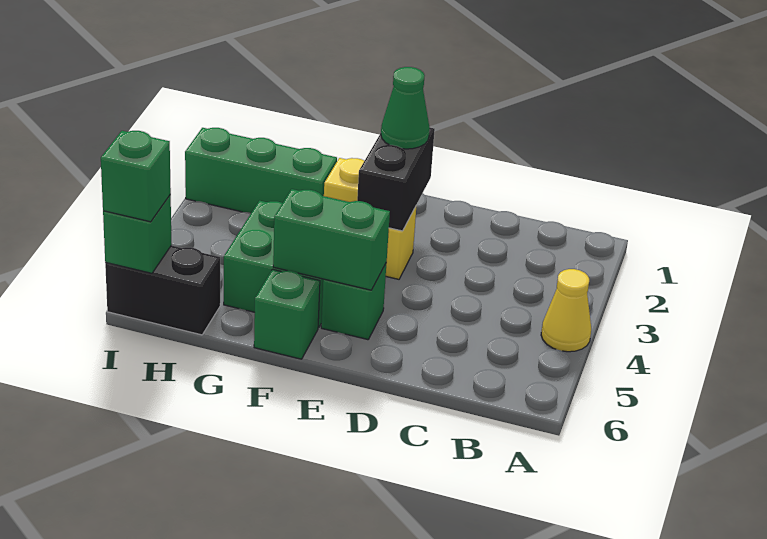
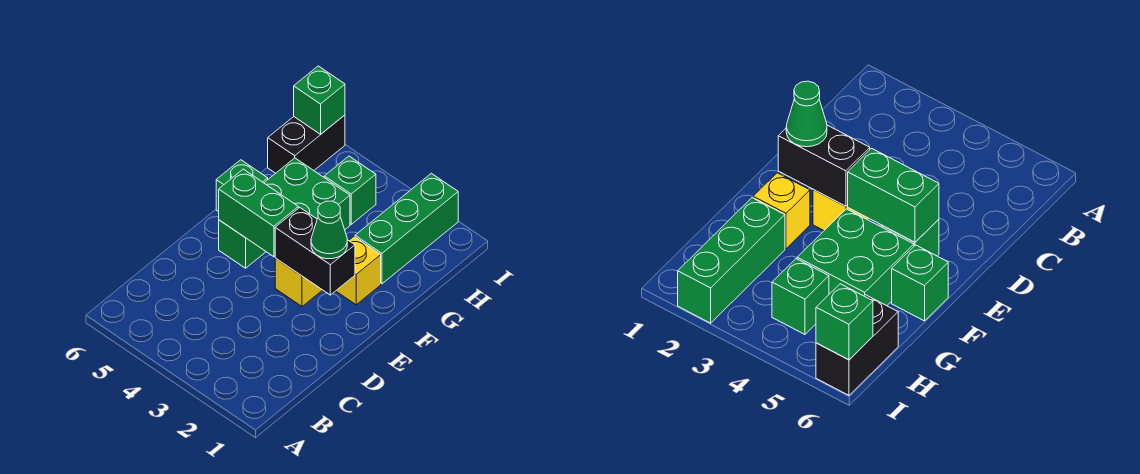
yellow 1x1 cone [541,269,591,352] -> none
green 1x2 brick [273,189,390,290] -> green 1x2 brick turned to [219,169,298,257]
green 1x1 brick [101,131,171,222] -> green 1x1 brick moved to [324,156,376,224]

